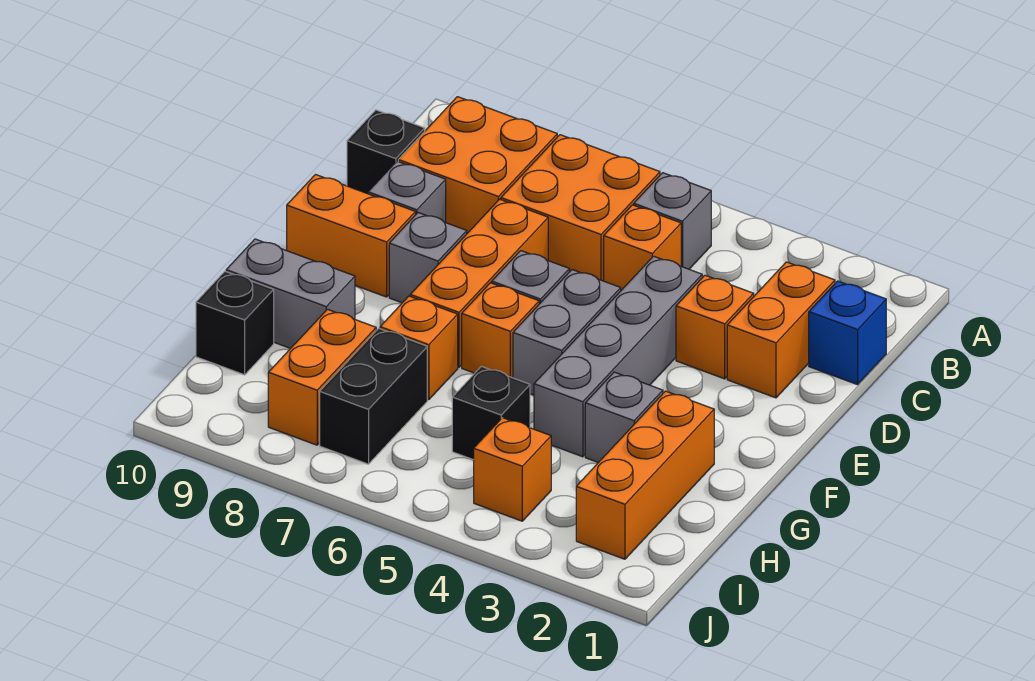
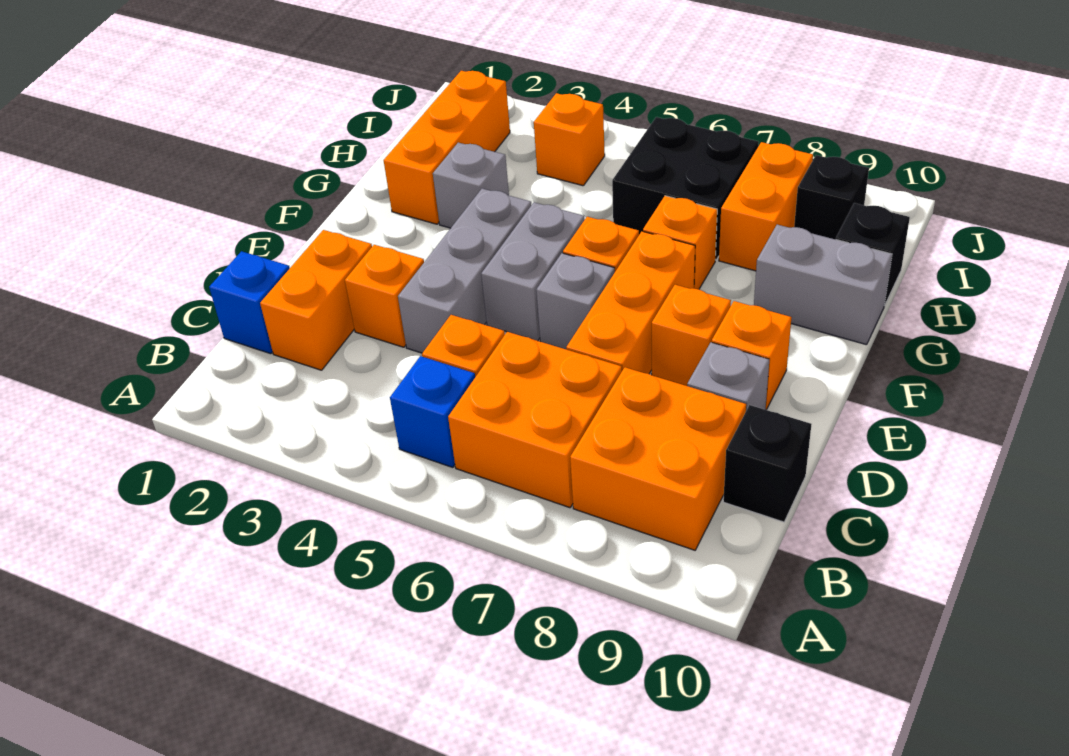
grey 1x1 brick [634,173,711,269] -> blue 1x1 brick [390,356,475,467]
grey 1x4 brick [534,256,702,457] -> grey 1x3 brick [398,189,531,353]
grey 1x1 brick [389,213,467,303] -> orange 1x1 brick [652,285,731,386]
orange 1x2 brick [287,175,416,297] -> orange 1x1 brick [712,301,791,410]
black 1x1 brick [452,366,530,460] -> black 1x1 brick moved to [794,155,869,239]
black 1x2 brick [320,328,427,464] -> black 2x2 brick [612,117,759,260]

